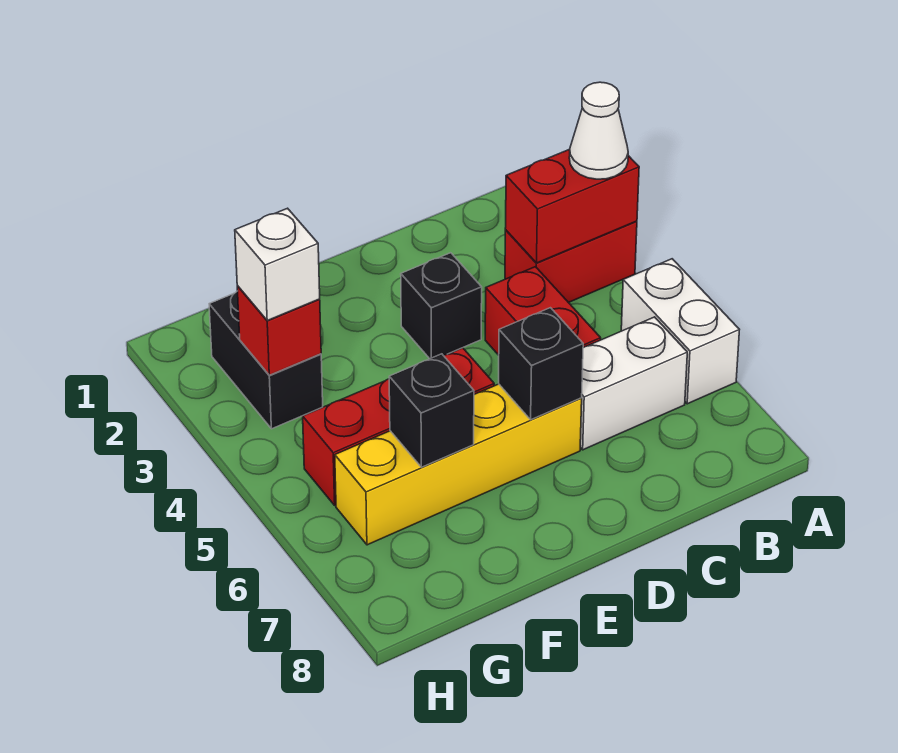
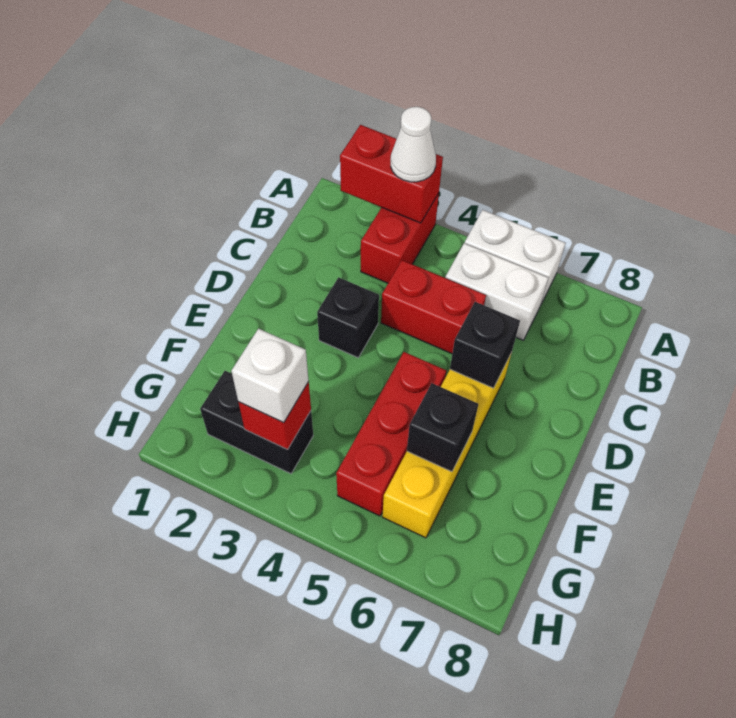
red 1x2 brick [505,149,639,263] -> red 1x2 brick turned to [340,125,443,223]
white 1x2 brick [580,317,687,450] -> white 1x2 brick turned to [445,243,548,340]

